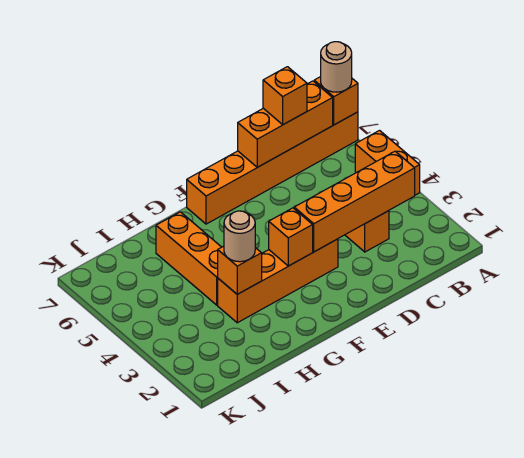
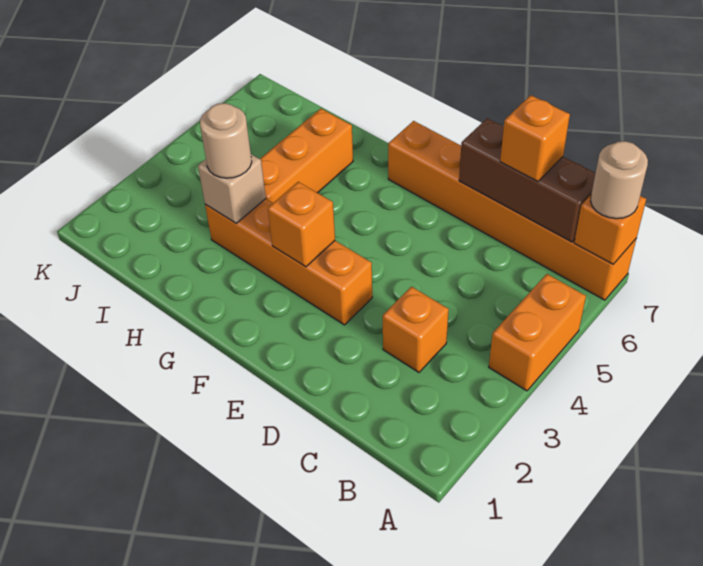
orange 1x4 brick [294,151,415,252] -> none
orange 1x3 brick [238,81,333,167] -> brown 1x3 brick [459,118,595,242]
orange 1x1 brick [218,246,262,294] -> tan 1x1 brick [198,154,266,223]

